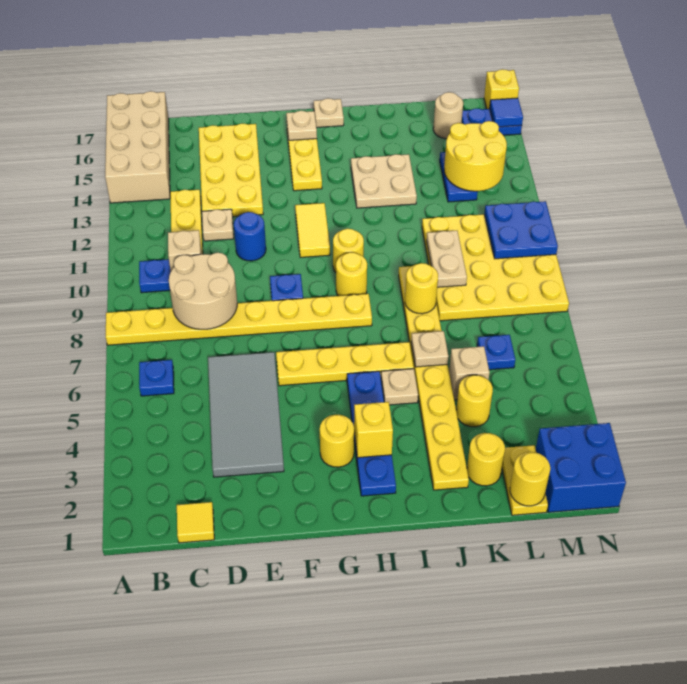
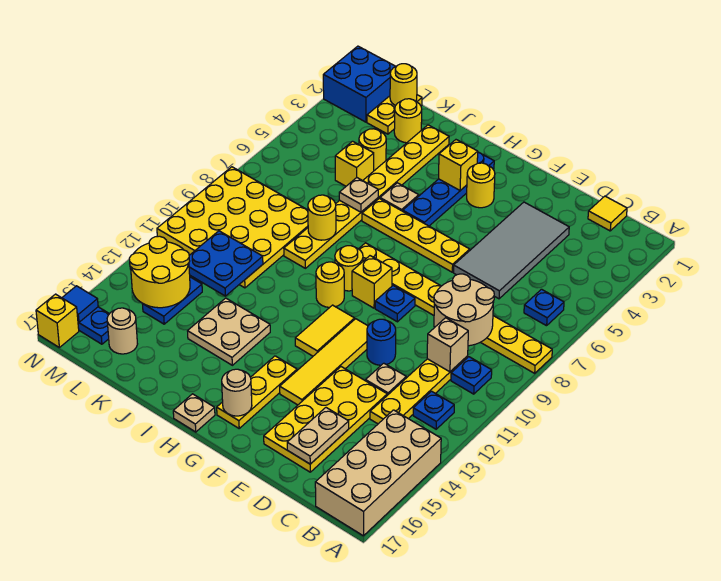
none -> yellow 1x4 tile [280,319,368,405]
none -> yellow 1x1 brick [352,256,392,308]
tan 1x1 plate [286,111,317,140] -> tan 1x1 round brick [222,369,252,416]
tan 1x1 brick [449,346,490,400] -> yellow 1x1 brick [335,141,374,186]
tan 1x2 plate [427,231,467,287] -> tan 1x2 plate moved to [287,408,349,464]
blue 1x1 plate [477,335,515,370] -> blue 1x1 plate moved to [413,391,454,429]
blue 2x2 plate [484,201,558,259] -> blue 2x2 plate moved to [189,231,263,296]

